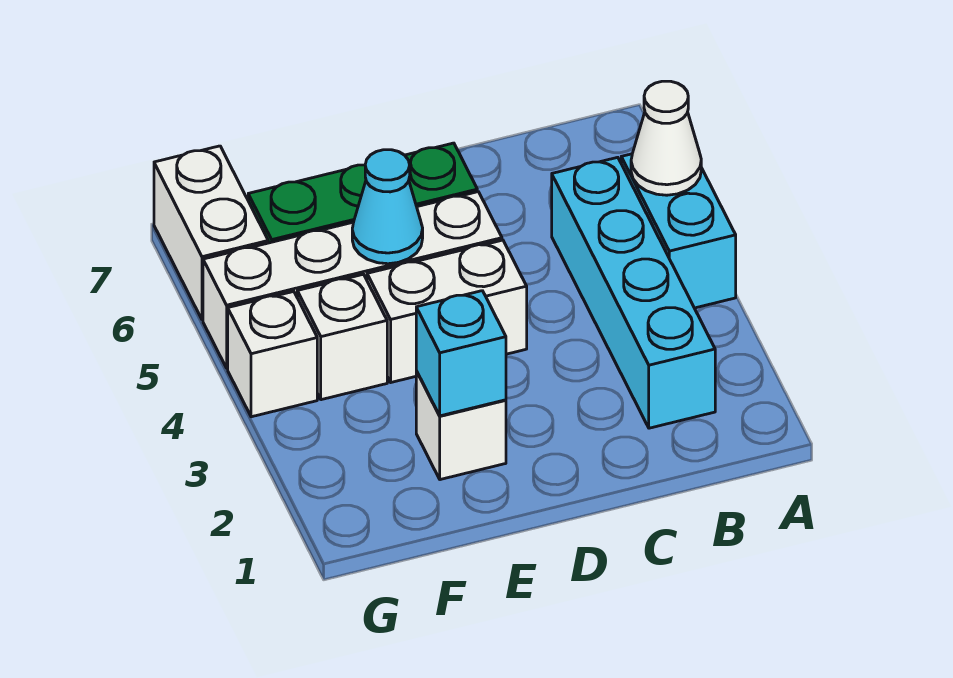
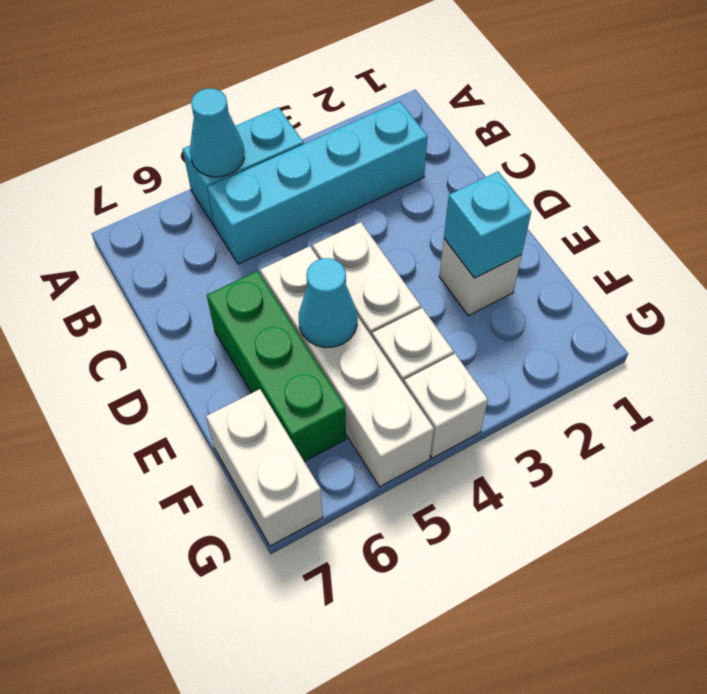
white 1x1 cone [631,81,701,195] -> cyan 1x1 cone [190,89,244,177]
white 1x2 brick [154,146,268,320] -> white 1x2 brick turned to [206,389,323,546]

